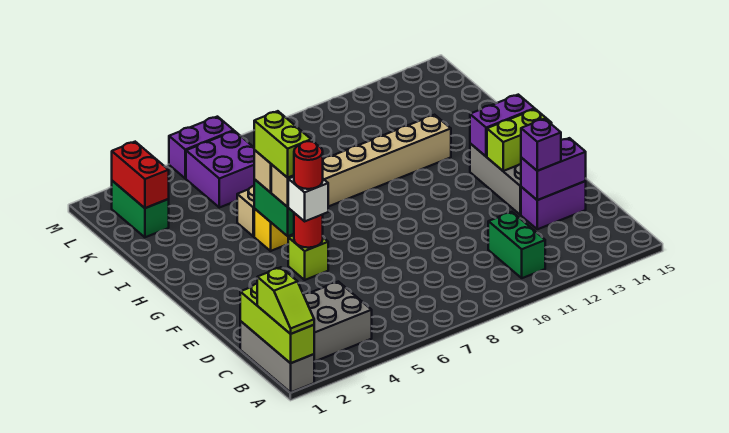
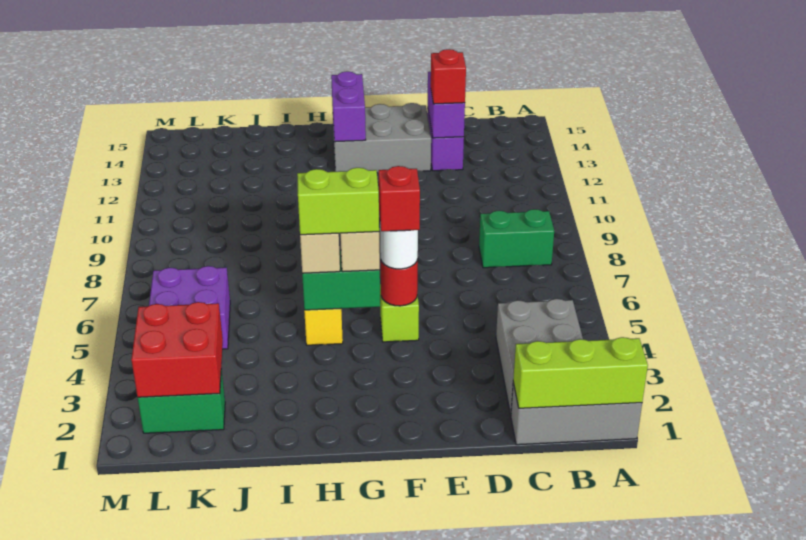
lime 1x2 slope [257,267,314,334] -> none
green 1x2 brick [488,212,545,278] -> green 1x2 brick moved to [479,209,554,268]
purple 1x1 brick [521,119,561,171] -> red 1x1 brick [431,49,466,104]
white 1x1 brick [288,177,328,221] -> white 1x1 round brick [380,225,418,269]
red 1x1 round brick [294,141,323,189] -> red 1x1 brick [378,166,420,231]
lime 1x2 brick [487,109,552,171] -> none
tan 1x8 brick [237,115,451,237] -> none
red 1x2 brick [112,142,169,208] -> red 2x2 brick [131,302,223,397]
purple 1x2 brick [169,117,234,178] -> none

